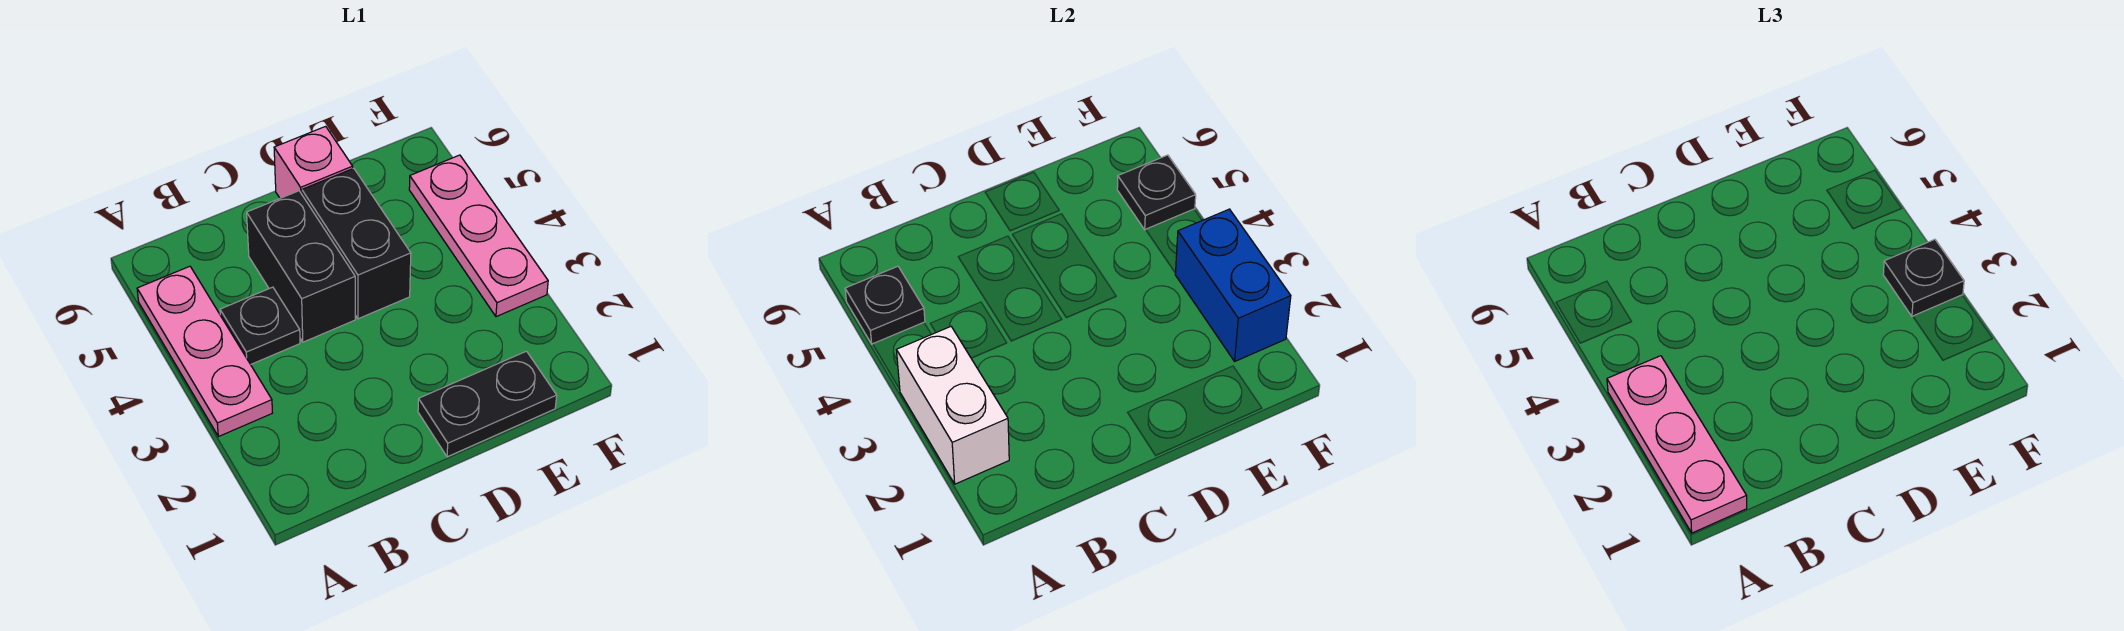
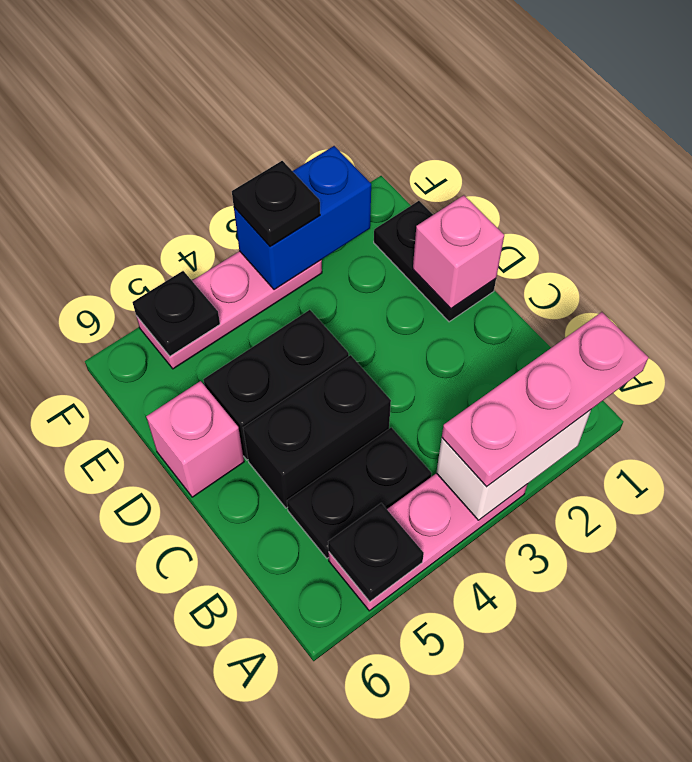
black 1x1 plate [220,287,300,365] -> black 1x2 plate [287,427,432,558]
none -> pink 1x1 brick [413,195,504,309]

